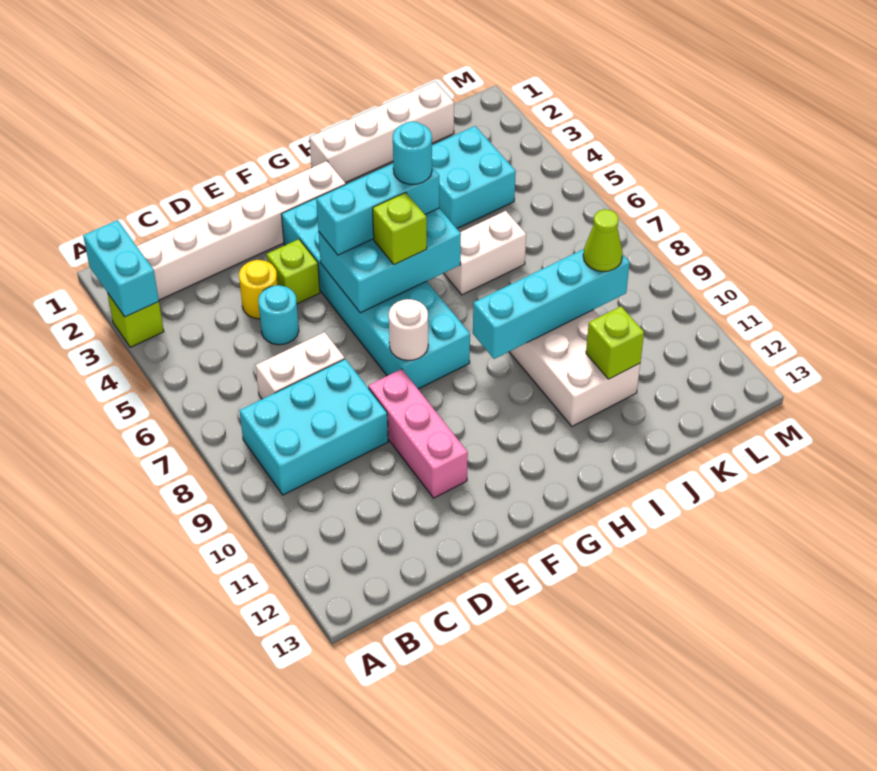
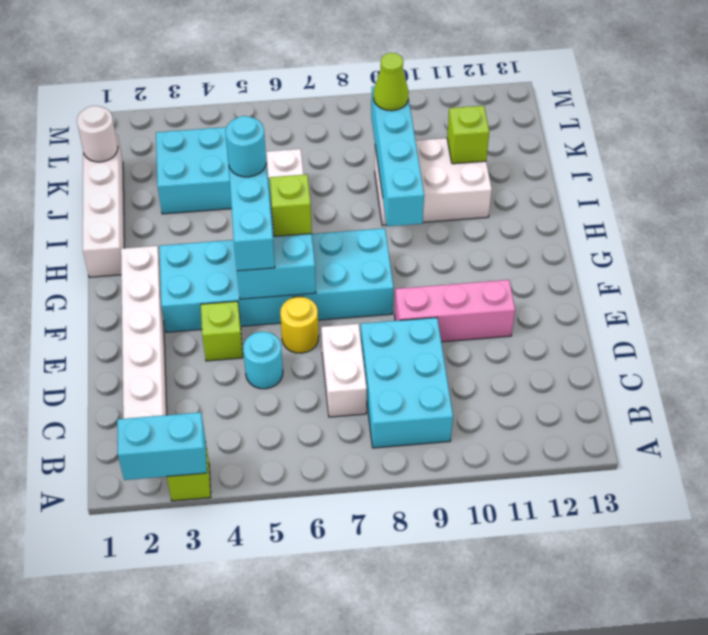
yellow 1x1 round brick [239,260,278,319] -> yellow 1x1 round brick moved to [280,297,319,353]
white 1x1 round brick [389,299,428,360] -> white 1x1 round brick moved to [77,106,118,162]

